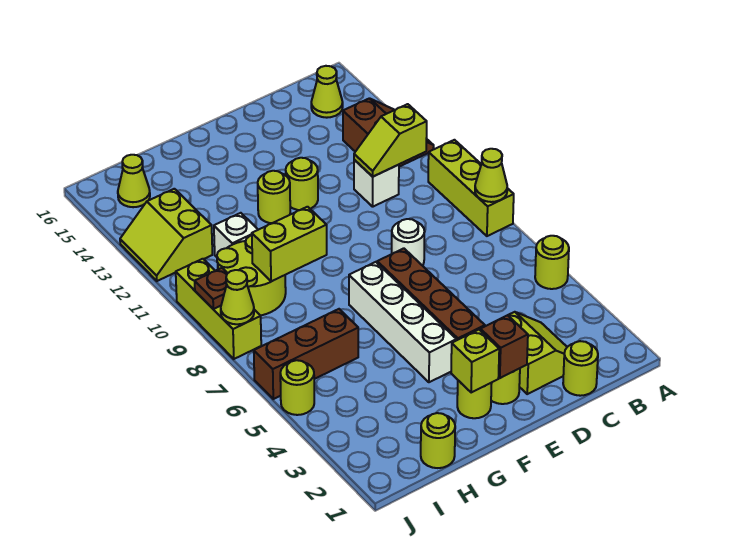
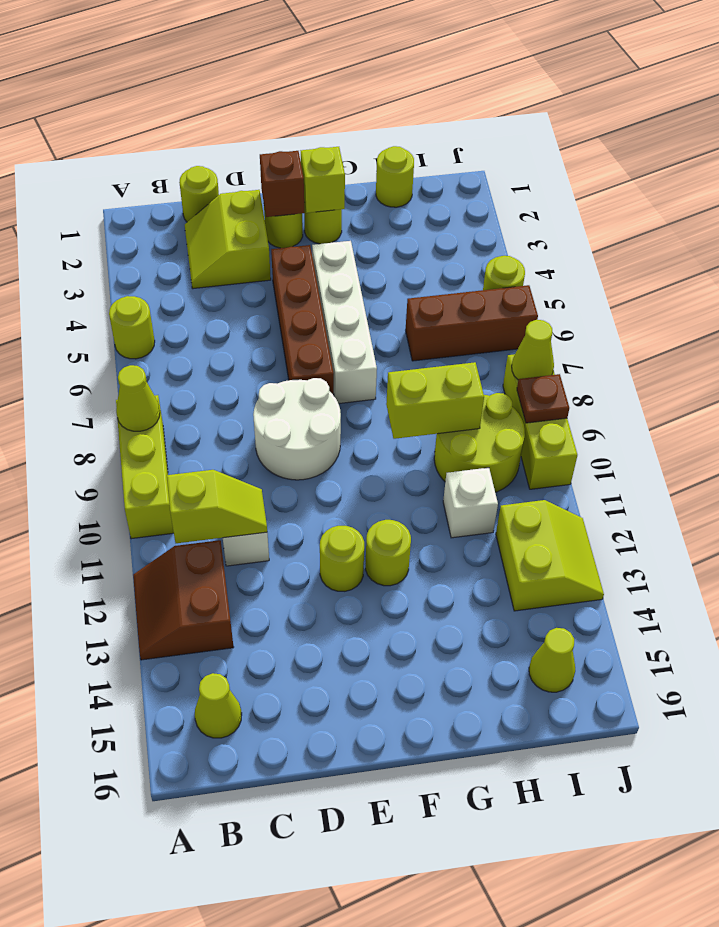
white 1x1 round brick [392,219,424,266] -> white 2x2 round brick [253,378,341,480]

